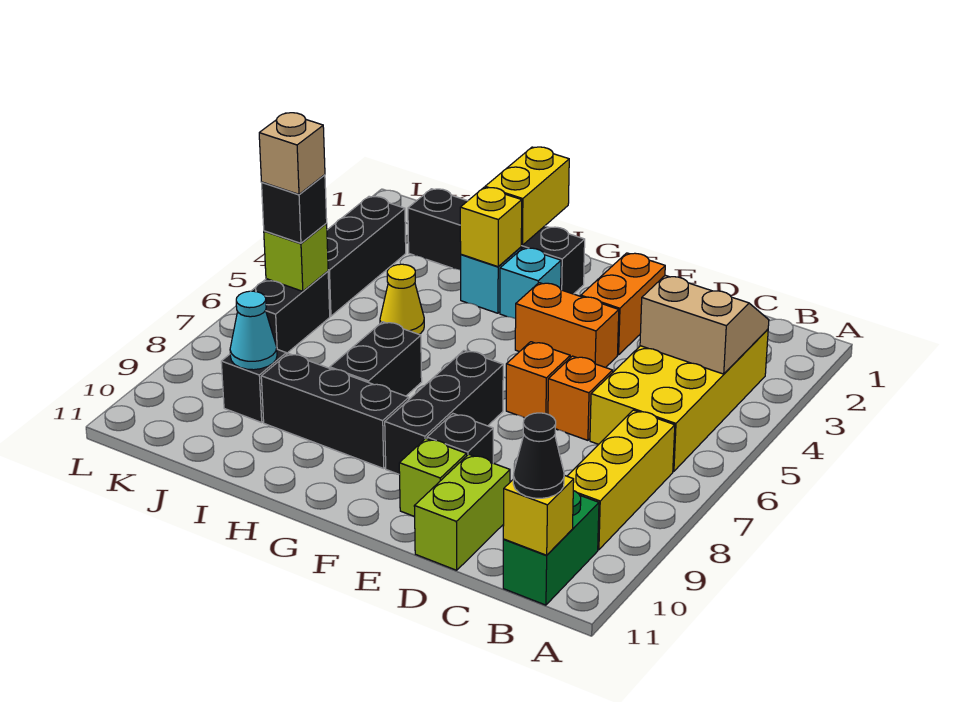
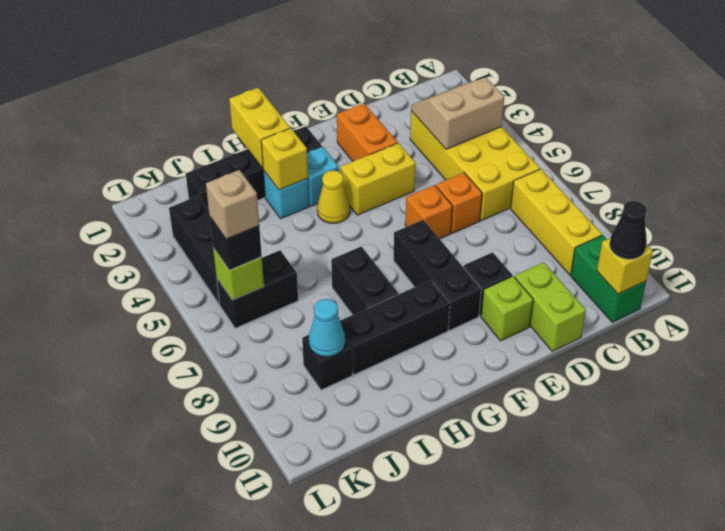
orange 1x2 brick [515,283,619,368] -> yellow 1x2 brick [341,143,415,215]
yellow 1x1 cone [380,264,424,334] -> yellow 1x1 cone moved to [317,170,350,223]
black 1x2 brick [252,271,330,354] -> black 1x2 brick turned to [217,250,298,328]

